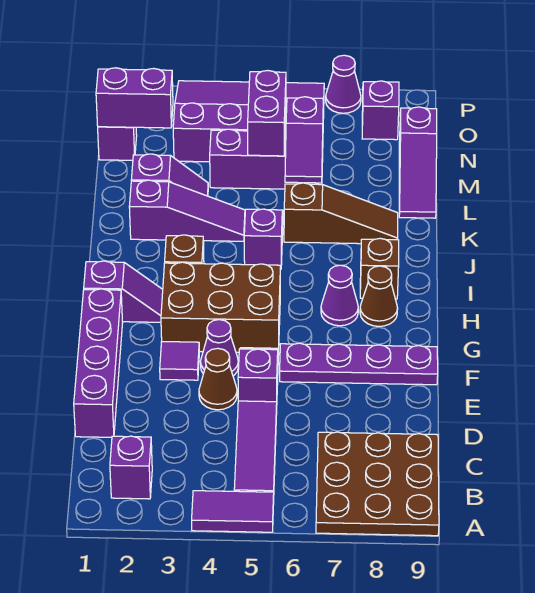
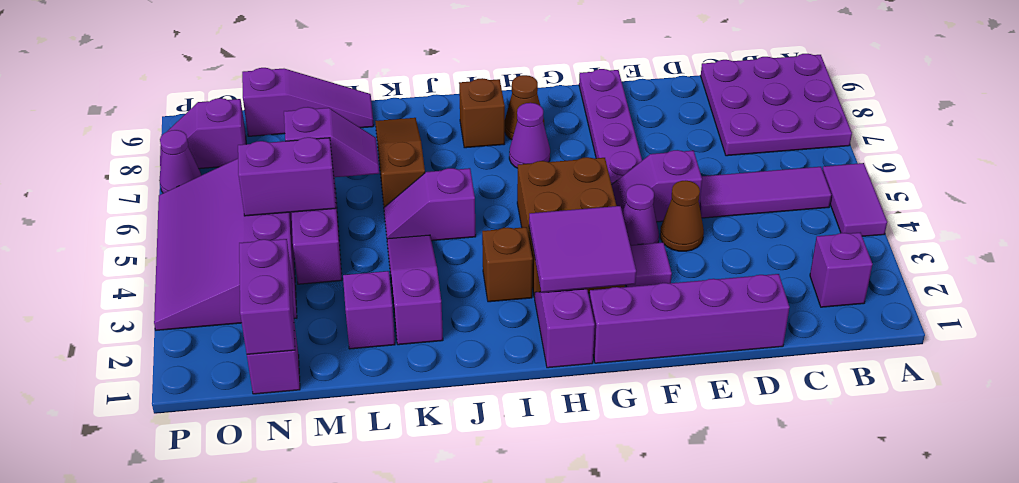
brown 3x3 plate [316,432,439,536] -> purple 3x3 plate [701,54,852,156]
none -> purple 2x2 tile [529,206,636,292]

